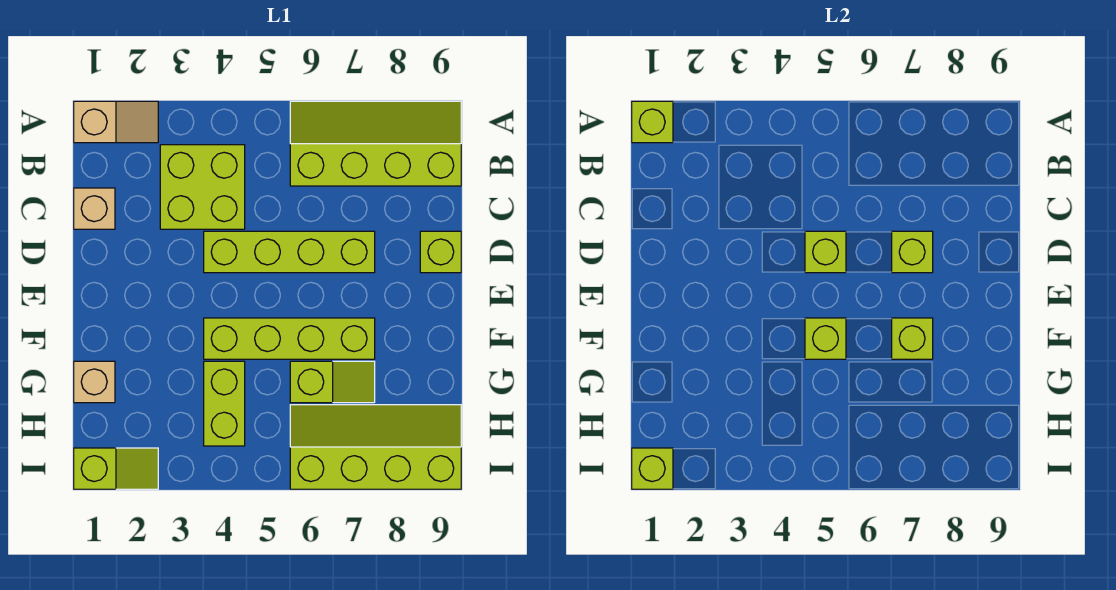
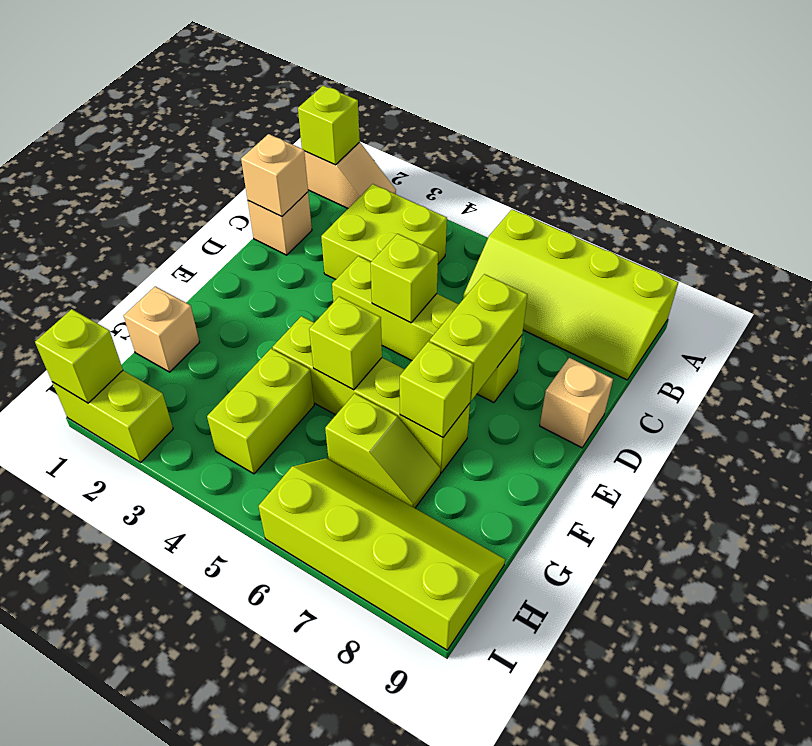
lime 2x4 slope [290,101,461,186] -> lime 2x4 slope turned to [463,209,678,380]
none -> tan 1x1 brick [241,134,308,217]
lime 1x1 brick [892,231,933,273] -> lime 1x2 brick [430,274,528,401]
lime 1x1 brick [420,231,461,273] -> tan 1x1 brick [540,358,613,448]
lime 1x2 slope [74,448,158,489] -> lime 1x2 brick [52,371,173,462]

